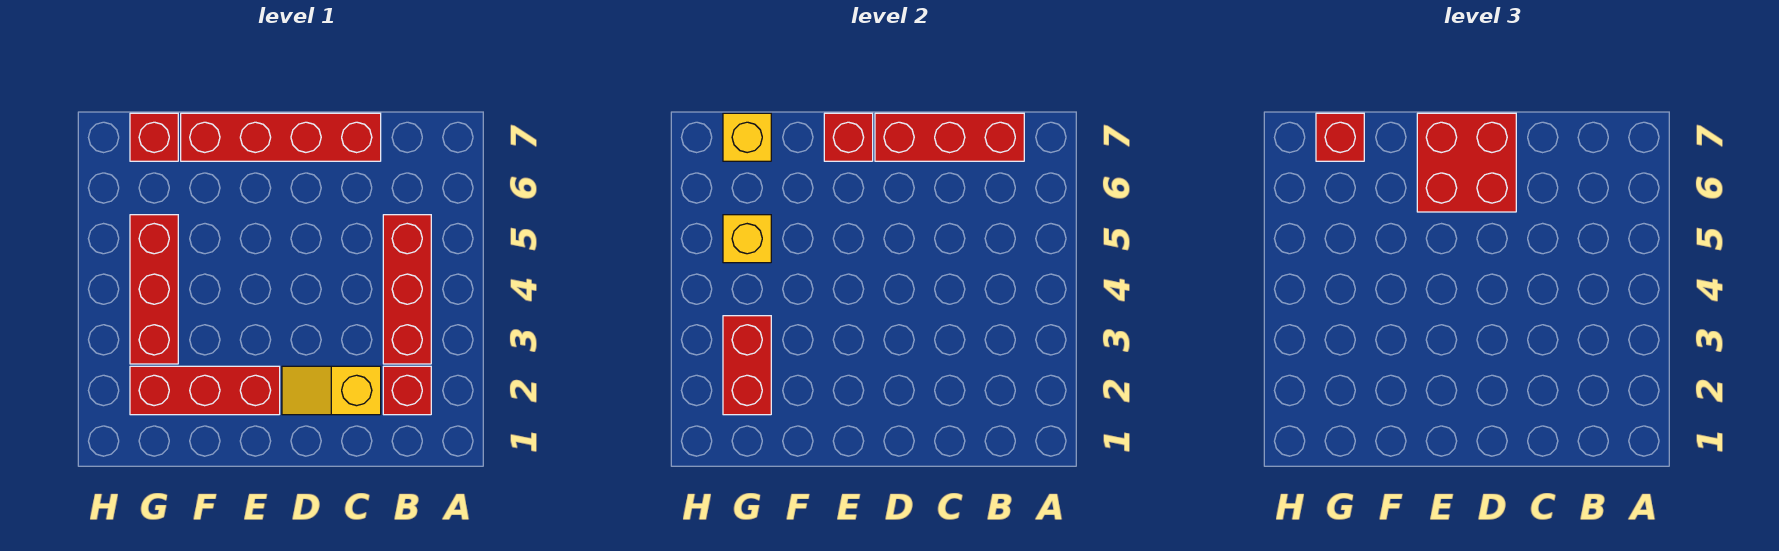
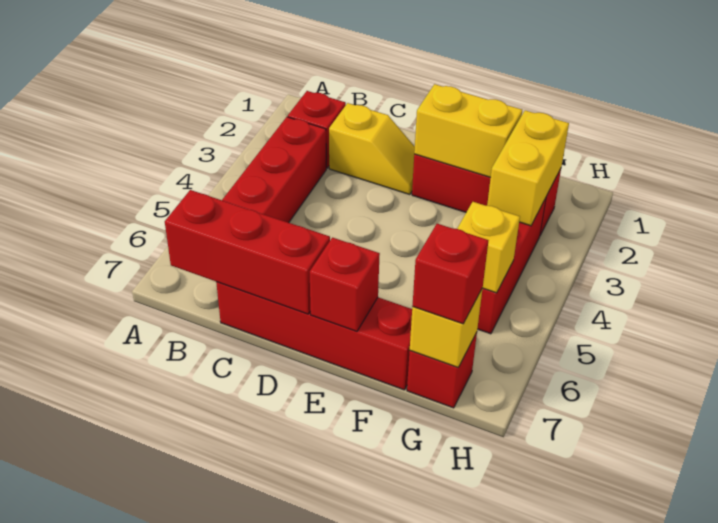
red 2x2 brick [1417,113,1516,212] -> none
none -> yellow 1x2 brick [414,84,522,177]
red 1x2 brick [723,316,771,415] -> yellow 1x2 brick [487,110,569,226]

